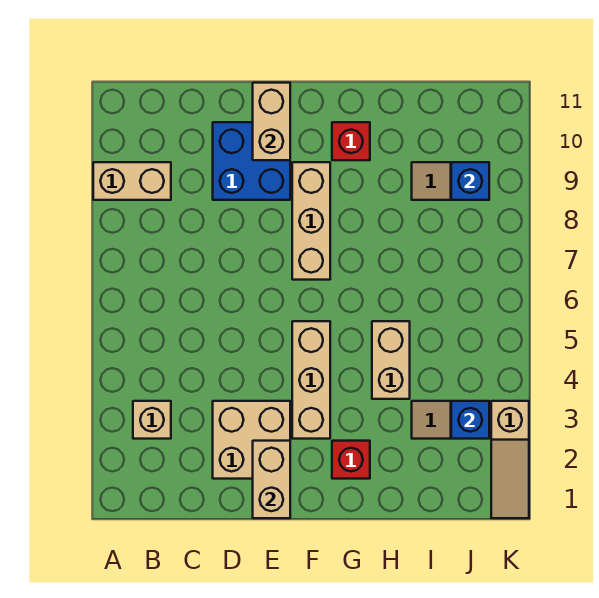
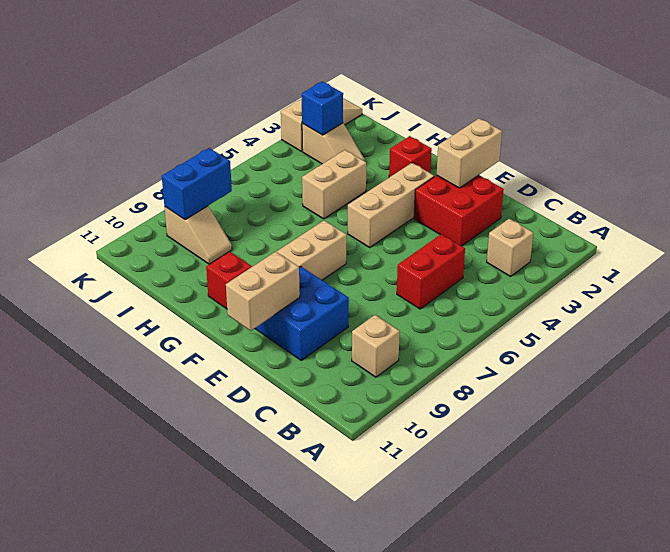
tan 1x2 brick [93,162,171,200] -> tan 1x1 brick [352,315,400,377]
none -> red 1x2 brick [397,234,465,309]
tan 2x2 brick [213,401,290,479] -> red 2x2 brick [414,175,504,246]
blue 1x1 brick [451,162,489,200] -> blue 1x2 brick [162,148,232,220]

